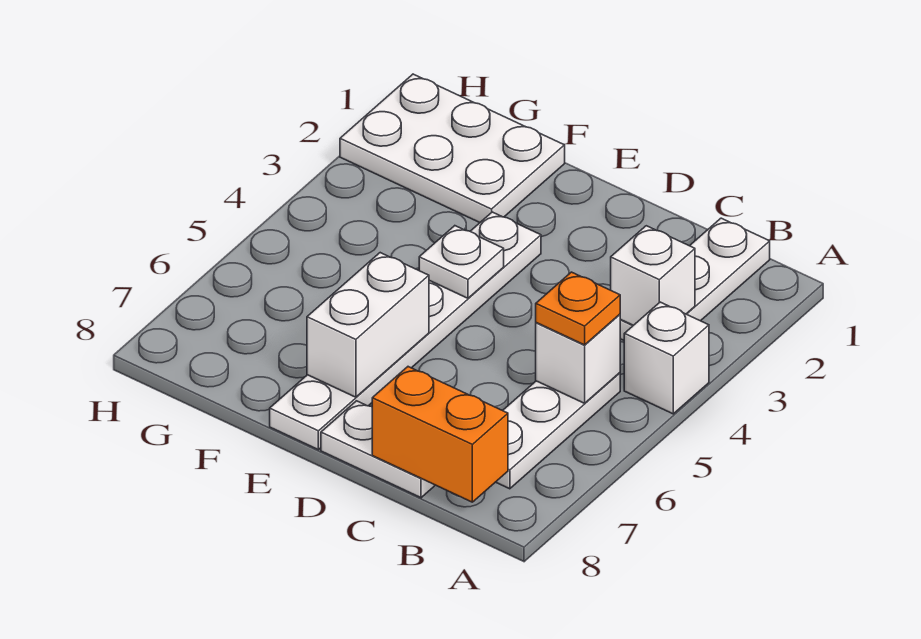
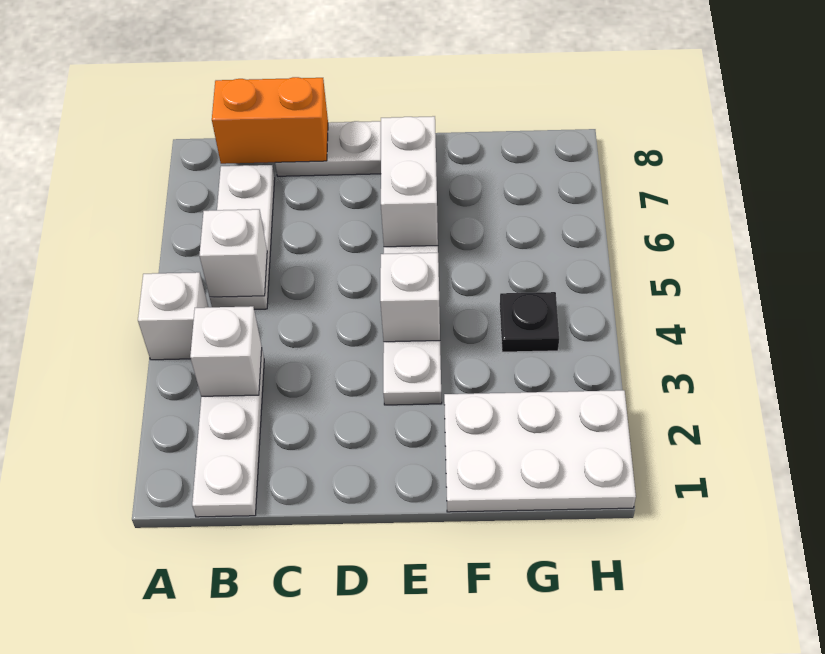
orange 1x1 plate [536,272,620,345] -> none
white 1x1 plate [419,226,504,298] -> white 1x1 brick [380,253,440,342]
none -> black 1x1 plate [500,292,559,352]

